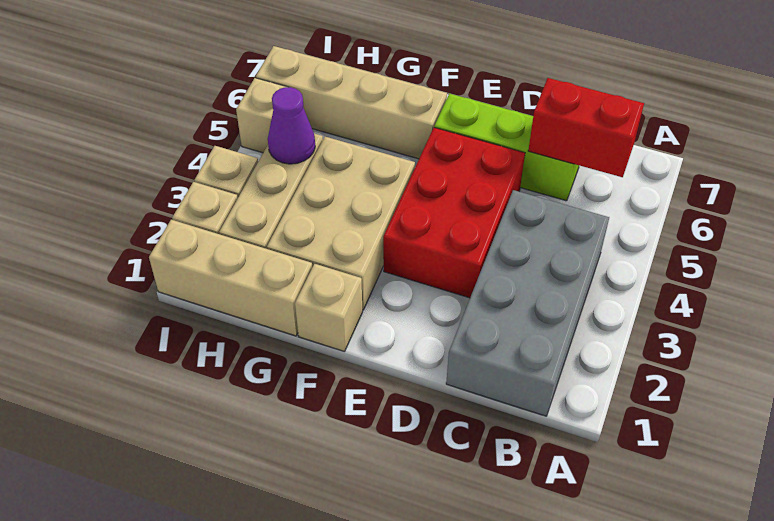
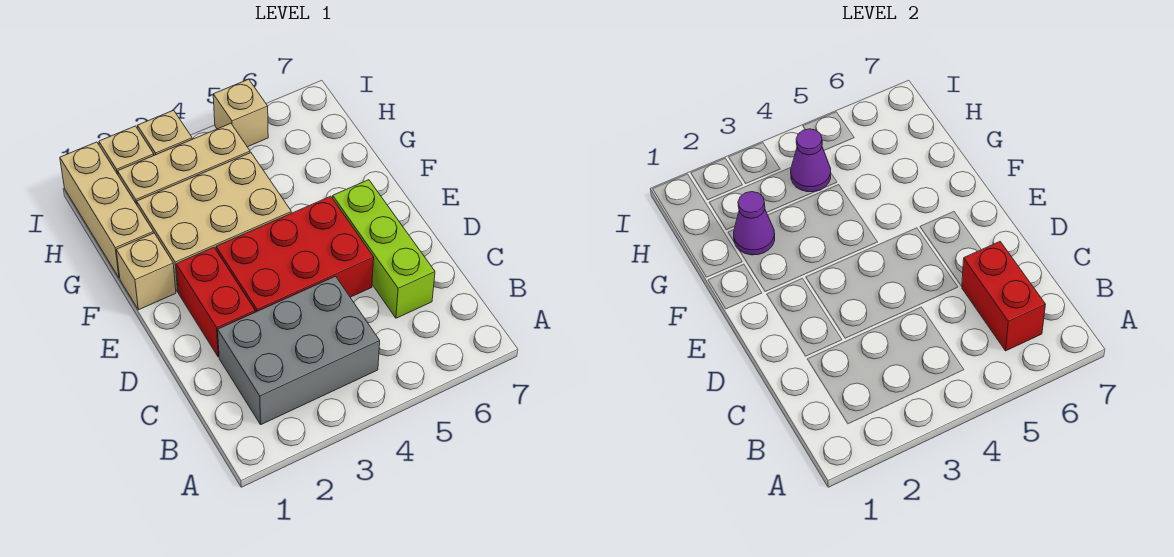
grey 2x4 brick [446,190,609,416] -> grey 2x3 brick [218,276,380,424]
none -> red 1x2 brick [176,247,255,357]
tan 1x4 brick [256,46,447,159] -> none
none -> purple 1x1 cone [734,192,775,255]

